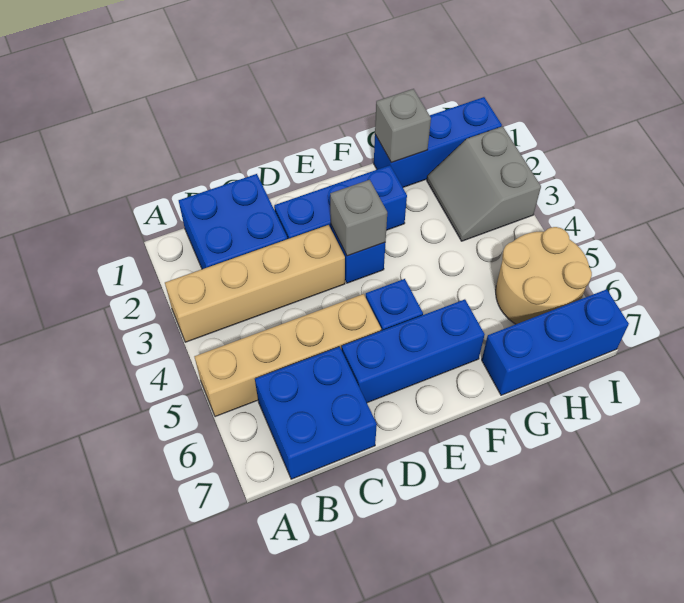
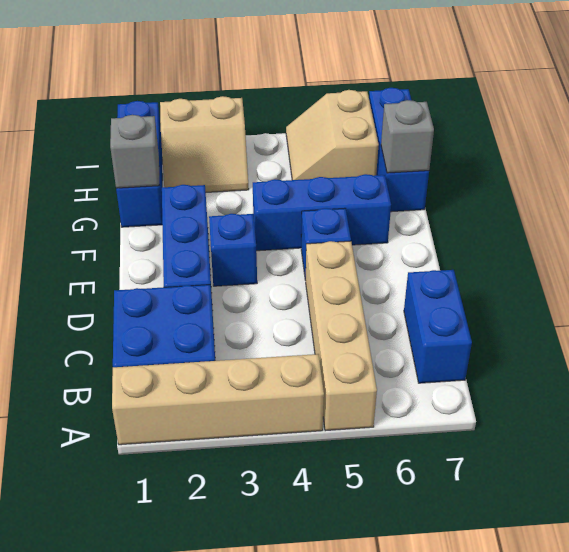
tan 1x4 brick [165,225,345,342] -> tan 1x4 brick turned to [112,354,324,445]
blue 2x2 brick [255,347,377,479] -> blue 1x2 brick [404,270,472,383]
blue 1x3 brick [342,299,485,403] -> blue 1x3 brick turned to [253,174,391,251]
grey 1x1 brick [330,180,387,256] -> grey 1x1 brick moved to [381,100,434,173]
grey 2x2 slope [427,126,541,241] -> tan 2x2 slope [160,96,249,192]
tan 2x2 round brick [496,227,592,324] -> tan 2x2 slope [286,90,379,180]

